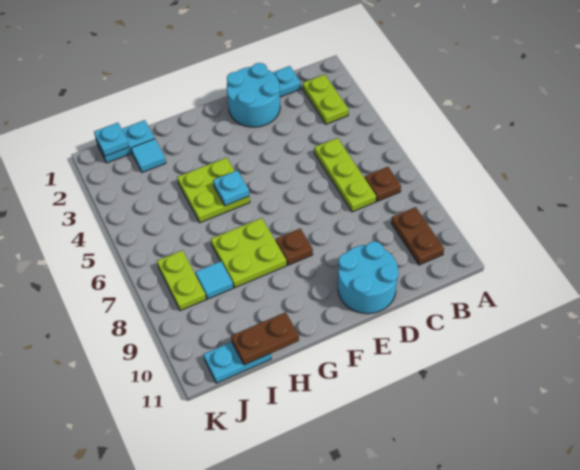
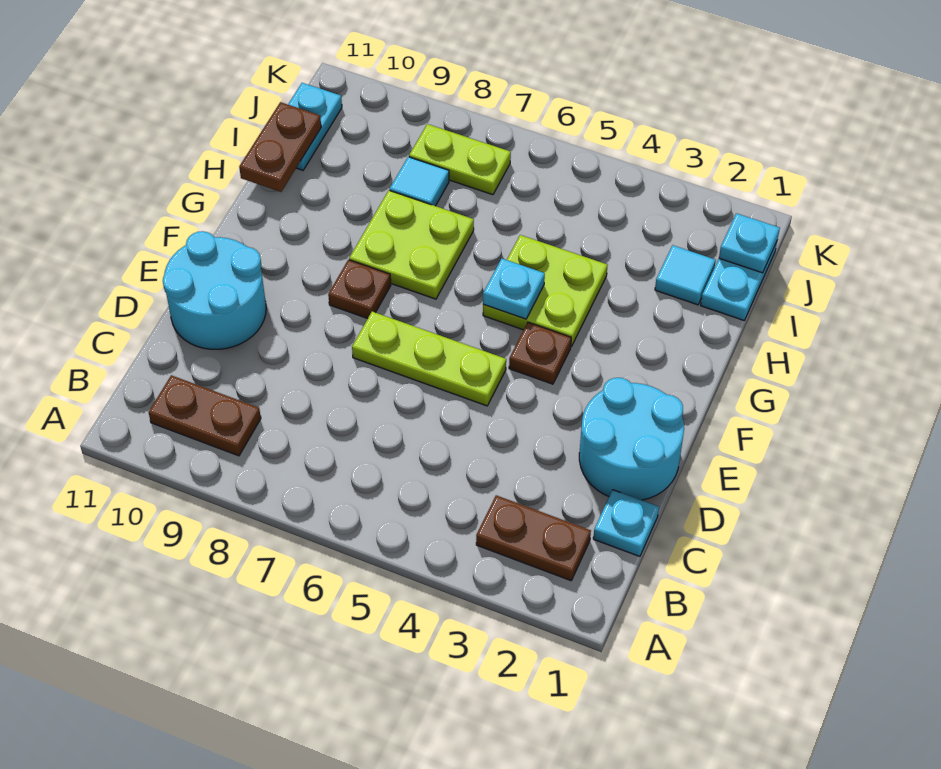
lime 1x2 plate [303,74,349,124] -> brown 1x2 plate [476,495,591,581]
brown 1x1 plate [365,167,401,202] -> brown 1x1 plate moved to [509,322,571,384]
lime 1x3 plate [314,138,376,212] -> lime 1x3 plate moved to [352,312,506,406]

